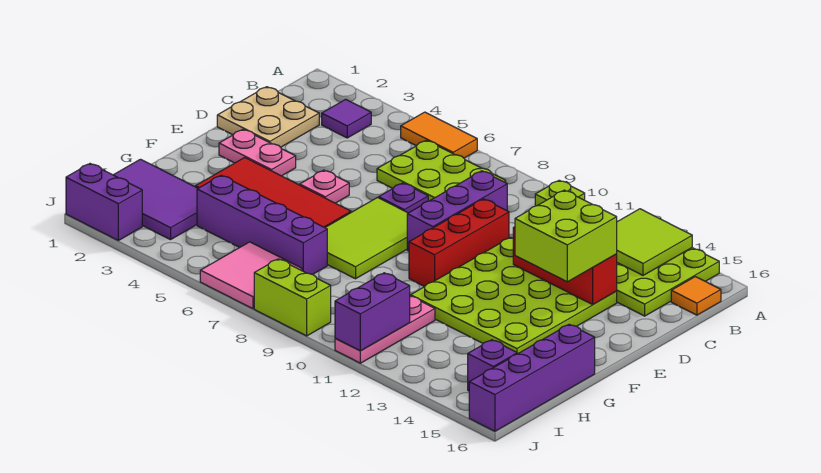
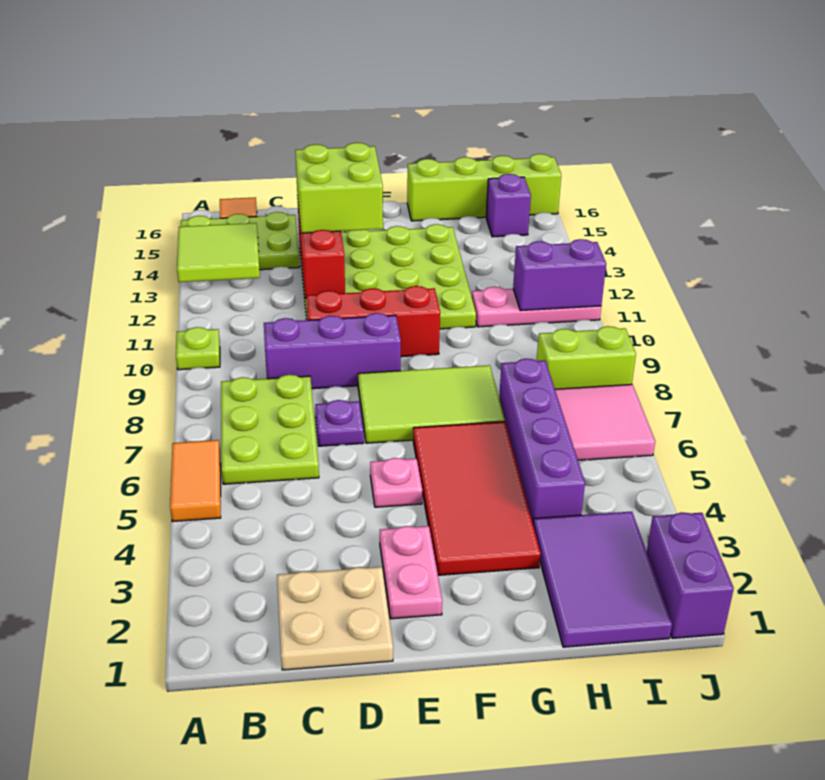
purple 1x1 tile [322,99,371,138] -> none
purple 1x4 brick [469,324,595,431] -> lime 1x4 brick [407,154,561,221]
lime 1x2 brick [254,259,331,336] -> lime 1x2 brick turned to [537,326,636,389]

